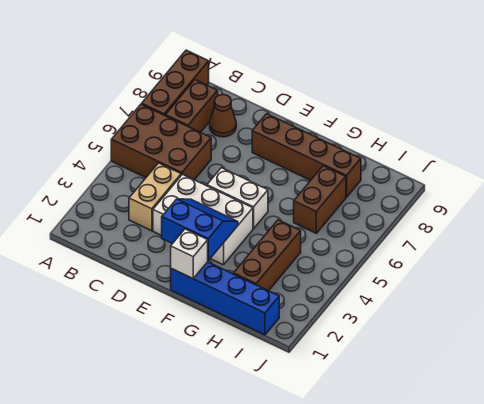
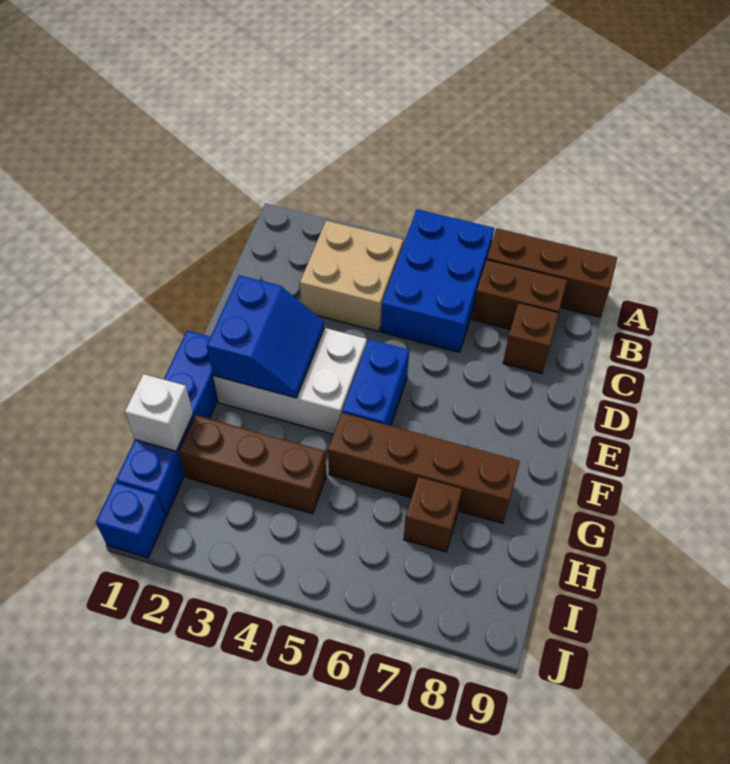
brown 2x3 brick [111,104,211,180] -> blue 2x3 brick [381,209,494,352]
tan 1x2 brick [129,163,181,231] -> tan 2x2 brick [300,221,403,331]
brown 1x1 cone [210,94,236,137] -> brown 1x1 brick [503,303,559,374]
white 2x3 brick [153,174,253,265] -> white 2x3 brick turned to [213,328,367,434]
white 1x2 brick [207,168,268,229] -> blue 1x2 brick [342,339,409,426]
brown 1x4 brick [252,114,361,197] -> brown 1x4 brick turned to [328,413,520,523]
white 1x1 brick [171,229,208,279] -> white 1x1 brick moved to [125,374,193,451]
brown 1x2 brick [294,166,346,233] -> brown 1x1 brick [404,477,462,552]
none -> blue 1x1 brick [96,482,166,558]

